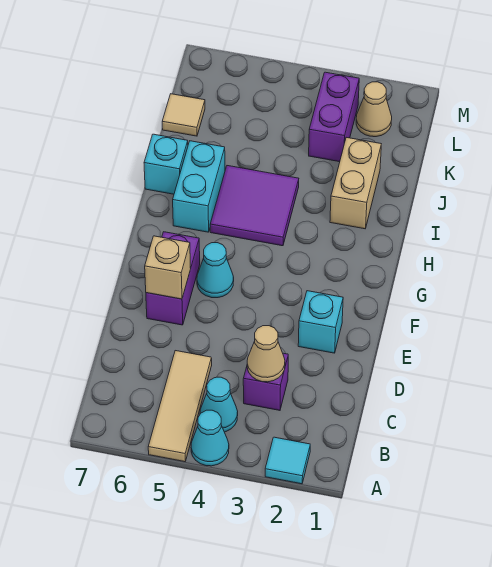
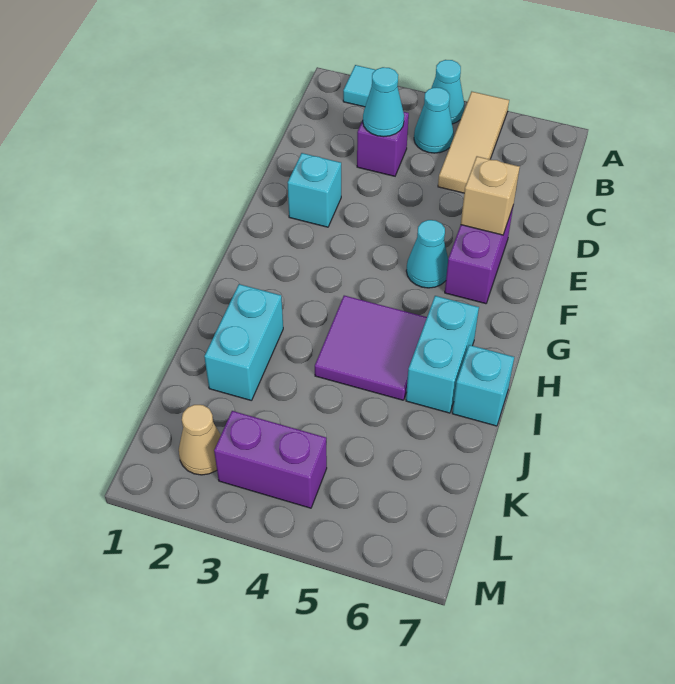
tan 1x1 cone [247,326,285,382] -> cyan 1x1 cone [363,67,404,137]
tan 1x2 brick [330,137,381,229] -> cyan 1x2 brick [204,284,283,401]
purple 1x2 brick [309,72,359,162] -> purple 1x2 brick turned to [214,411,327,508]
tan 1x1 tile [162,94,205,136] -> none

